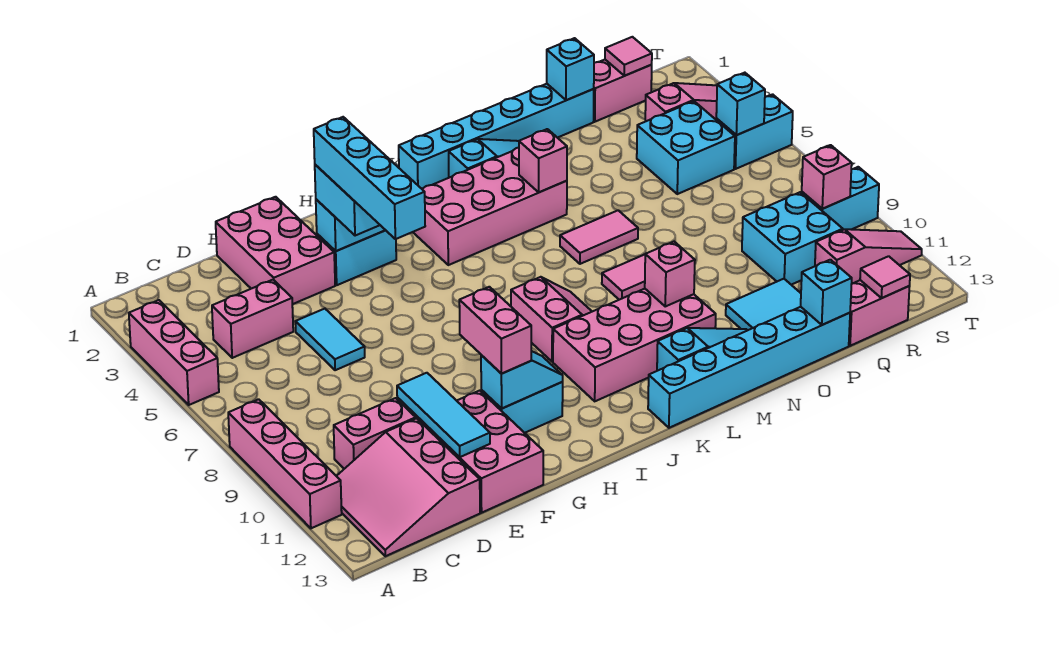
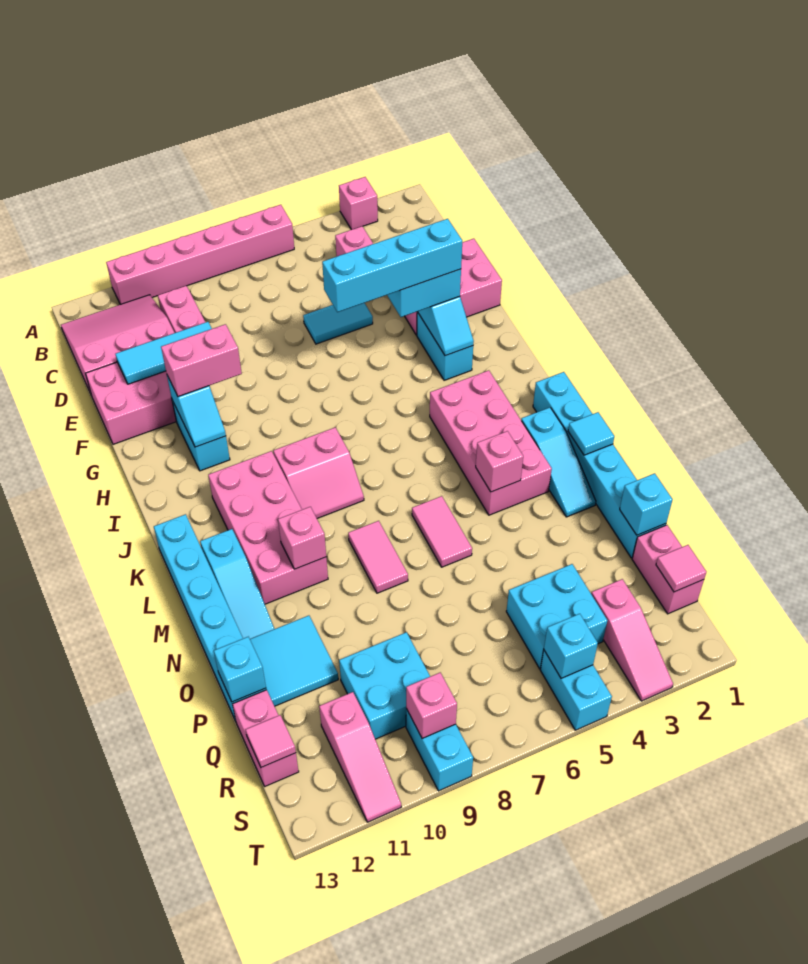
pink 1x3 brick [129,300,219,405] -> pink 1x1 brick [339,177,378,230]
pink 1x4 brick [228,399,342,528] -> pink 1x6 brick [106,205,294,305]
none -> cyan 1x1 tile [568,412,614,455]

